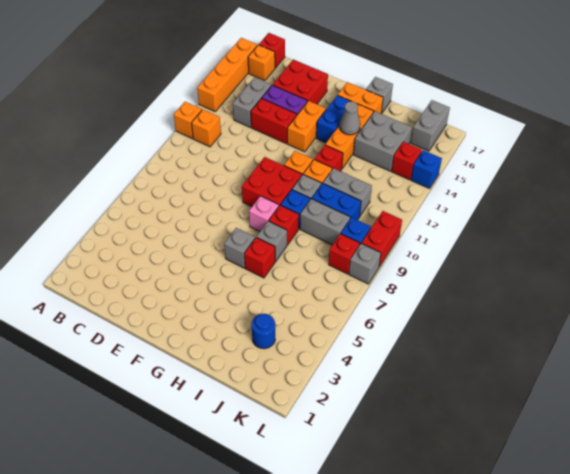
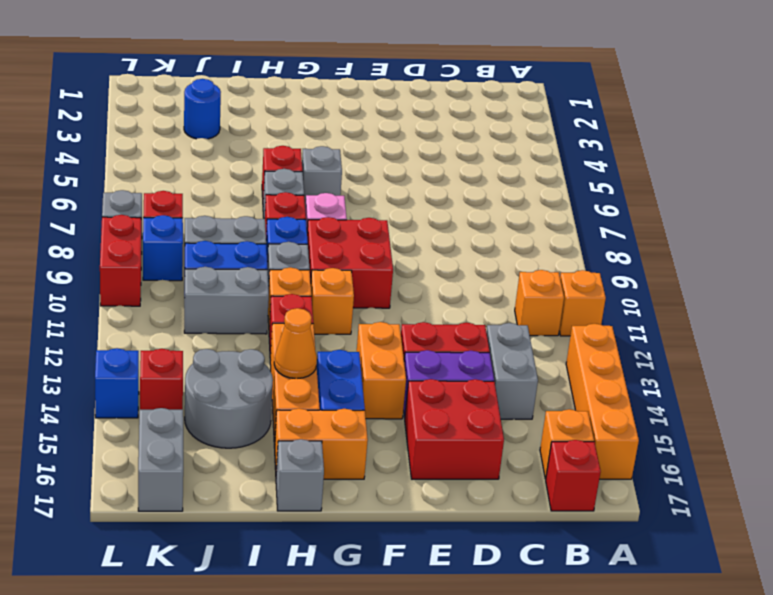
grey 1x1 cone [340,101,360,135] -> orange 1x1 cone [274,308,317,379]
grey 2x2 brick [353,111,412,171] -> grey 2x2 round brick [185,349,273,448]

